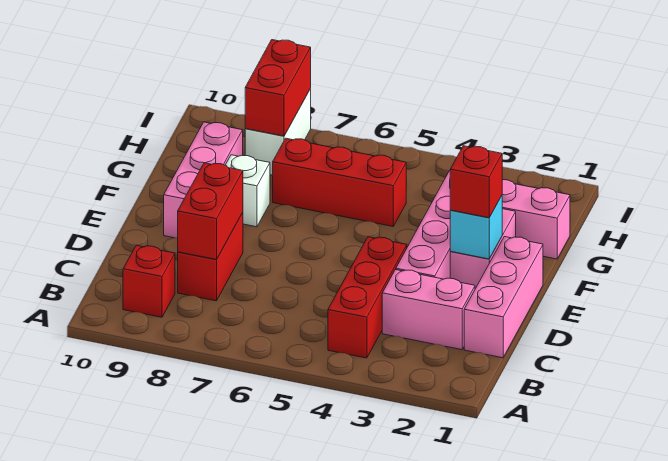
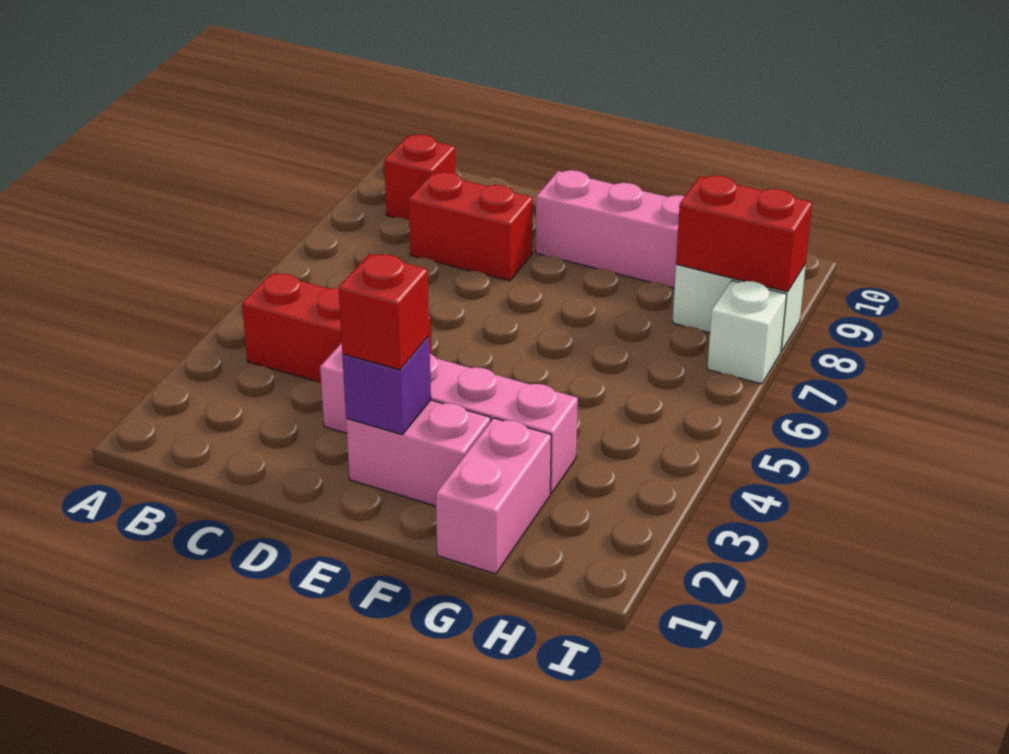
pink 1x3 brick [464,237,543,358] -> none
pink 1x2 brick [382,270,475,350] -> none
red 1x2 brick [178,163,243,260] -> none
cyan 1x1 brick [450,196,502,259] -> purple 1x1 brick [342,336,431,435]
white 1x1 brick [226,155,270,227] -> white 1x1 brick moved to [707,281,787,384]
red 1x3 brick [273,138,406,226] -> none

